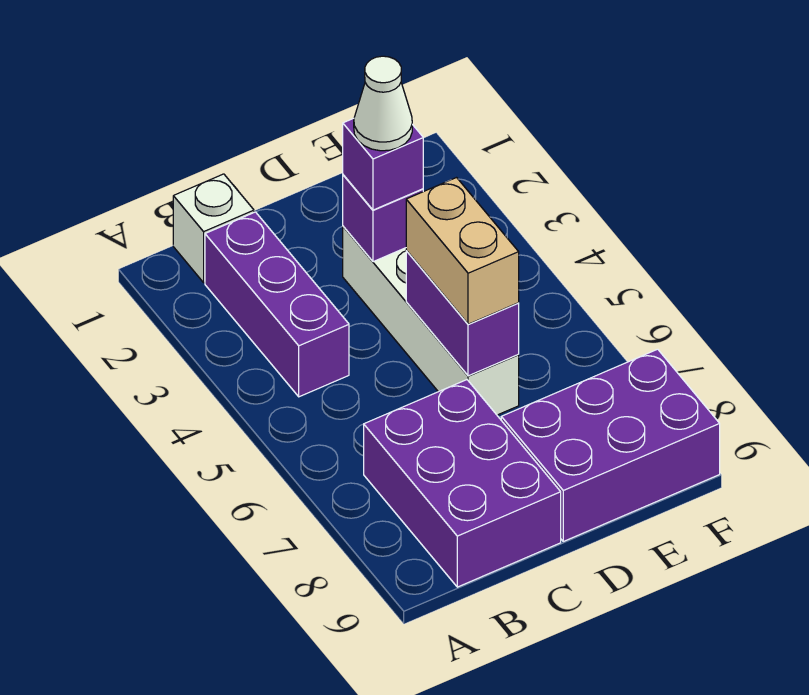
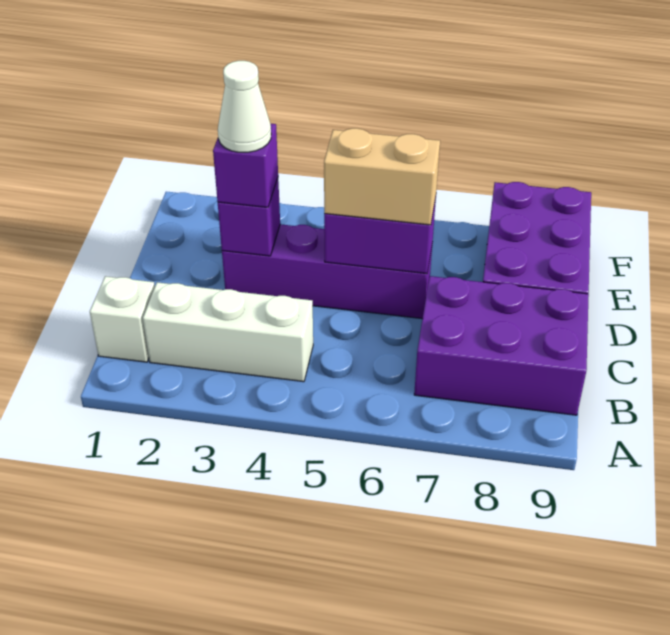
purple 1x3 brick [205,212,349,397] -> white 1x3 brick [143,282,313,382]
white 1x4 brick [343,226,519,415] -> purple 1x4 brick [222,224,433,319]

